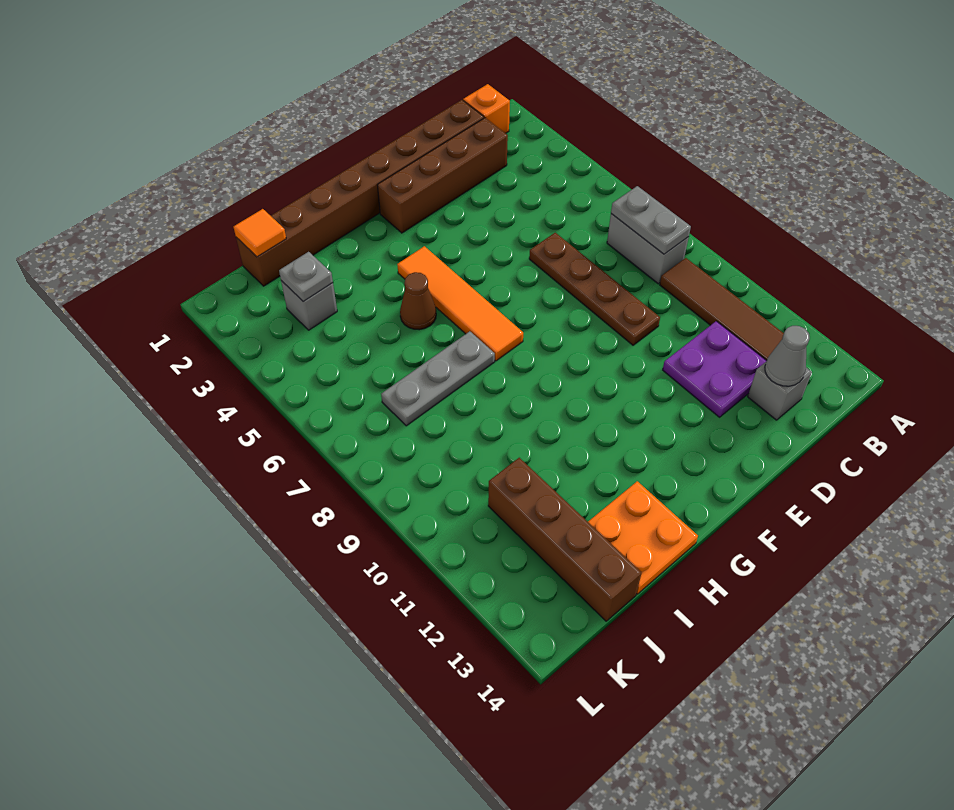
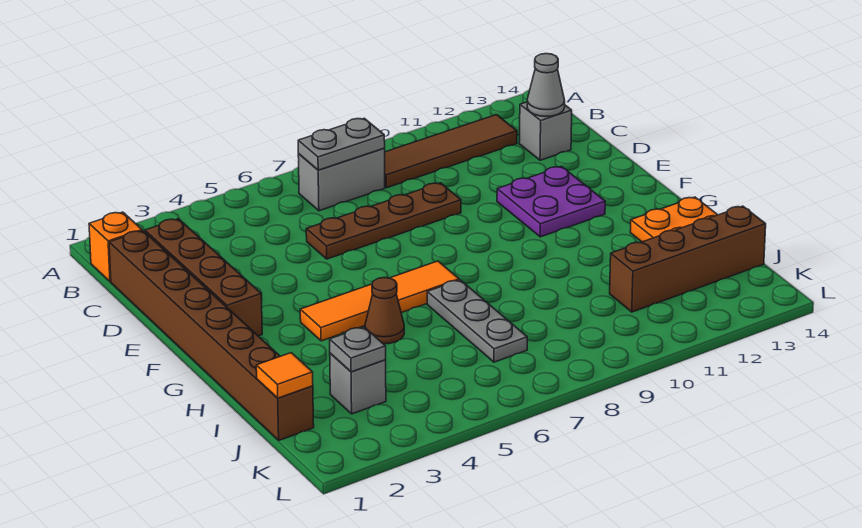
purple 2x2 plate [663,321,766,417] -> purple 2x2 plate moved to [497,166,605,237]

